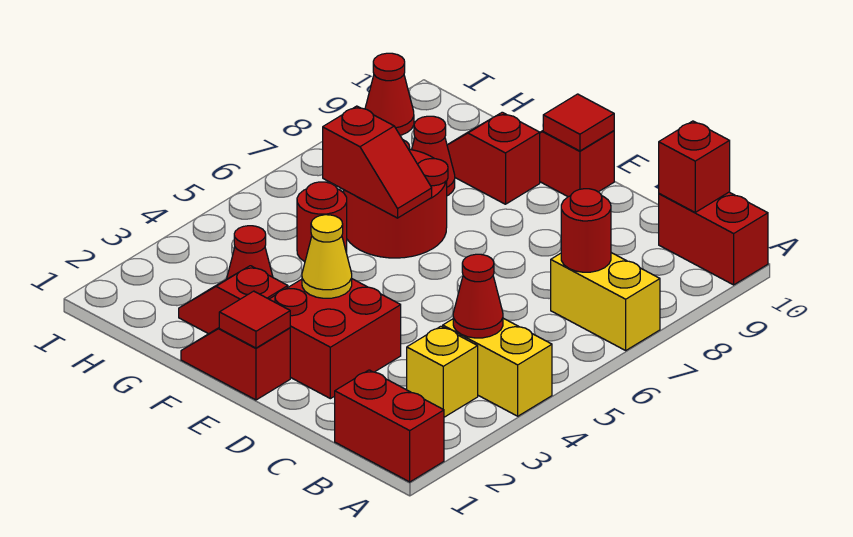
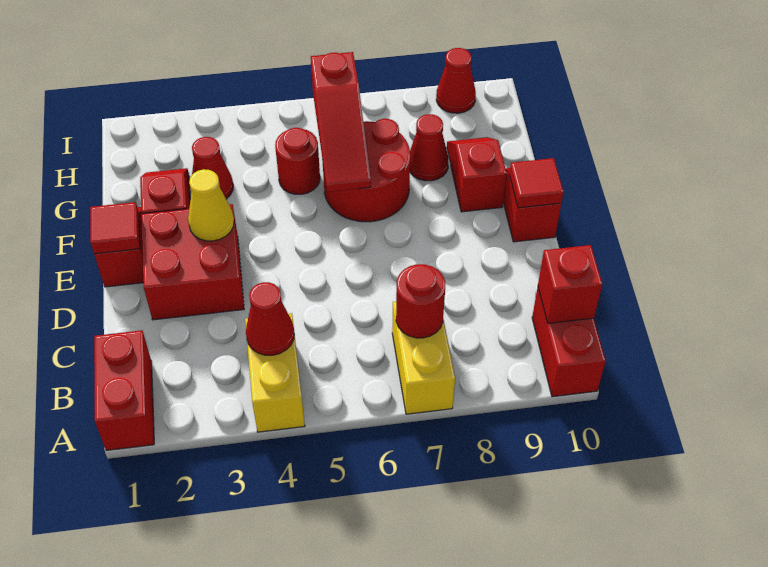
yellow 1x1 brick [407,326,478,417] -> none
red 1x2 slope [323,106,432,218] -> red 1x3 slope [311,52,371,192]

